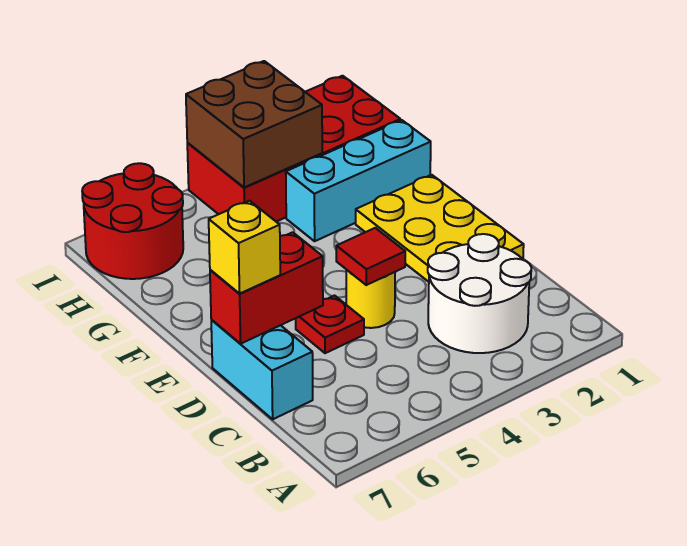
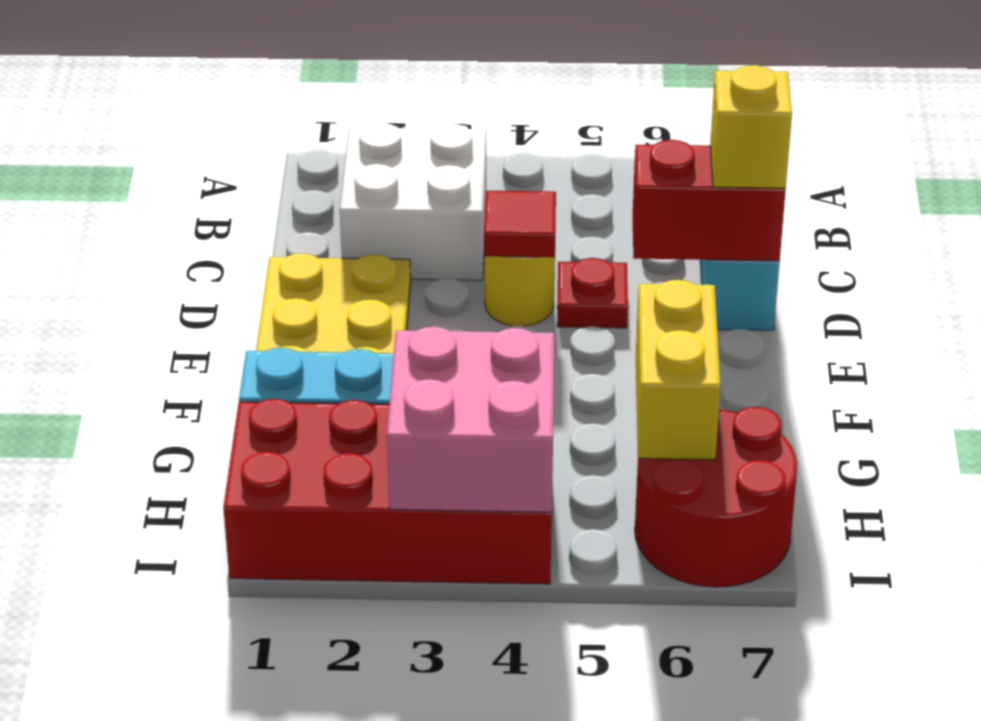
white 2x2 round brick [428,234,531,353] -> white 2x2 brick [340,123,486,280]
none -> yellow 1x2 brick [636,280,721,460]
brown 2x2 brick [186,61,322,188] -> pink 2x2 brick [387,327,555,512]

